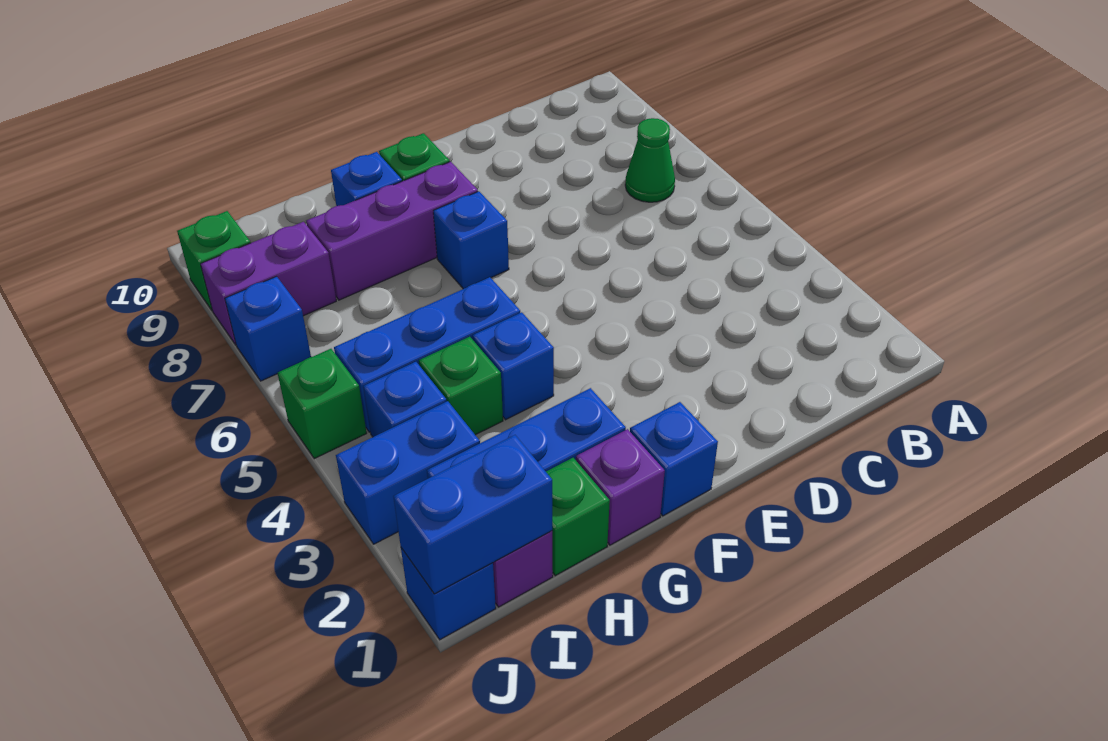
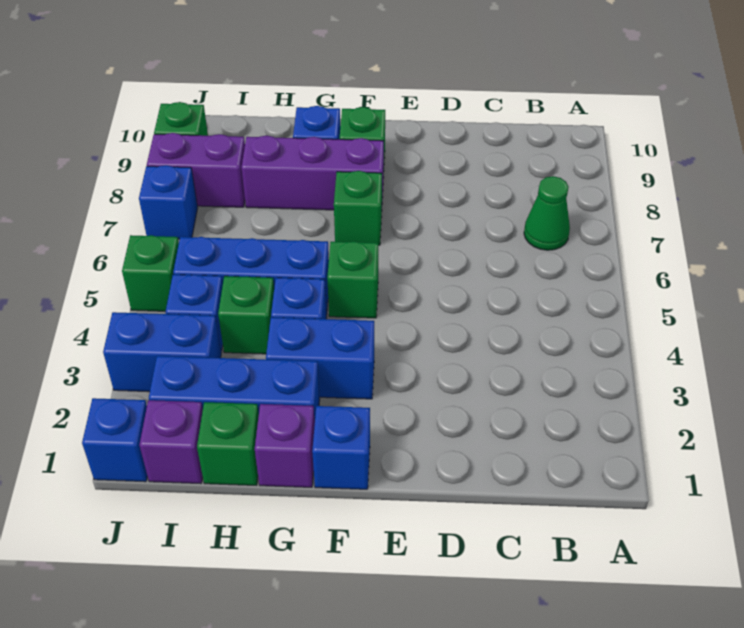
none -> green 1x1 brick [327,241,378,318]
blue 1x1 brick [433,191,509,289] -> green 1x1 brick [334,171,382,245]
blue 1x2 brick [393,435,552,594] -> blue 1x2 brick moved to [266,317,374,399]

